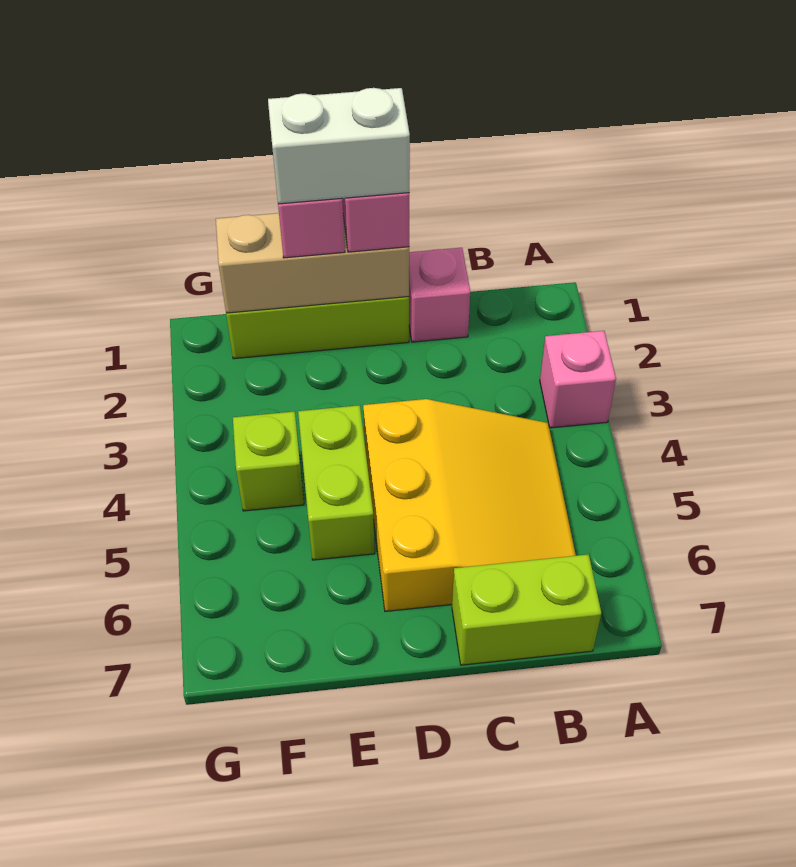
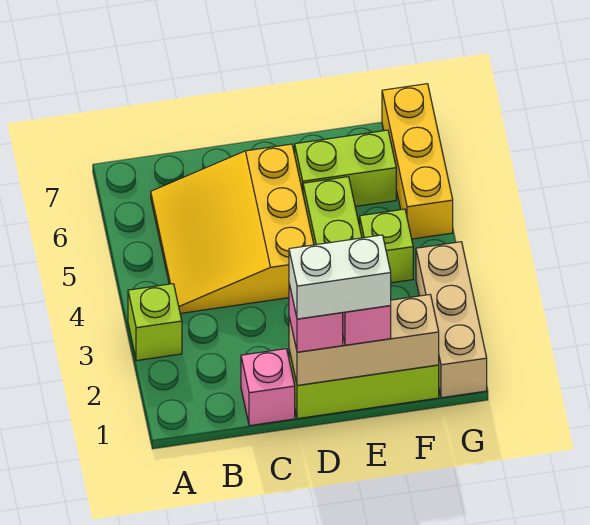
pink 1x1 brick [540,331,616,428] -> lime 1x1 brick [128,284,182,361]
lime 1x2 brick [452,554,601,665] -> lime 1x2 brick moved to [295,130,396,207]
none -> tan 1x3 brick [416,242,487,398]
none -> yellow 1x3 brick [382,84,453,239]

